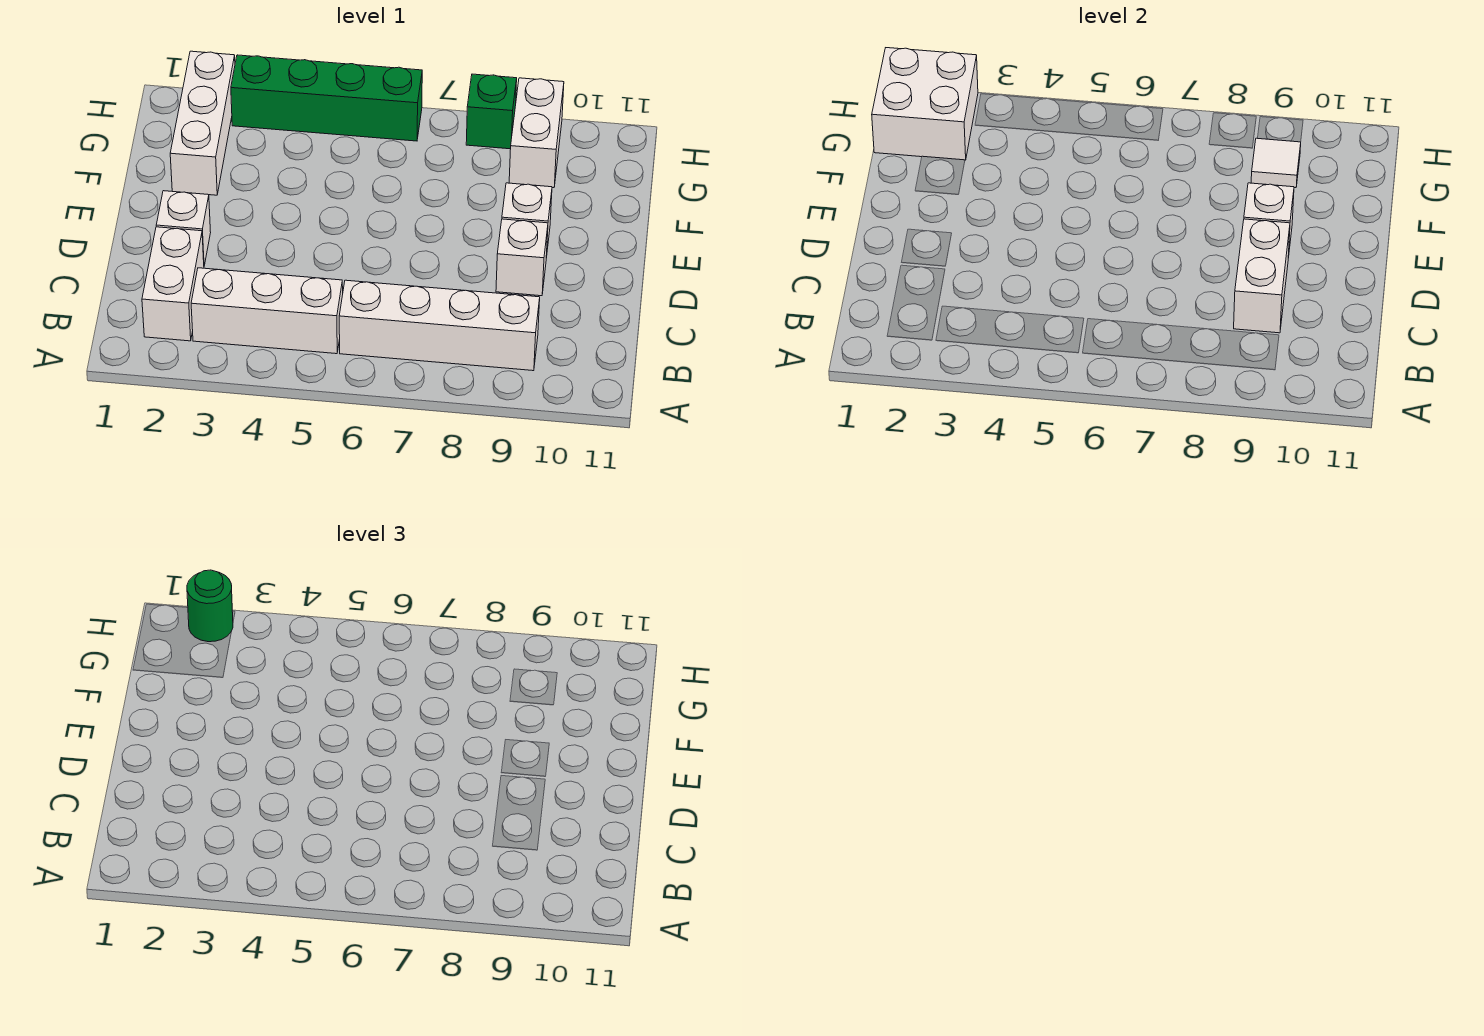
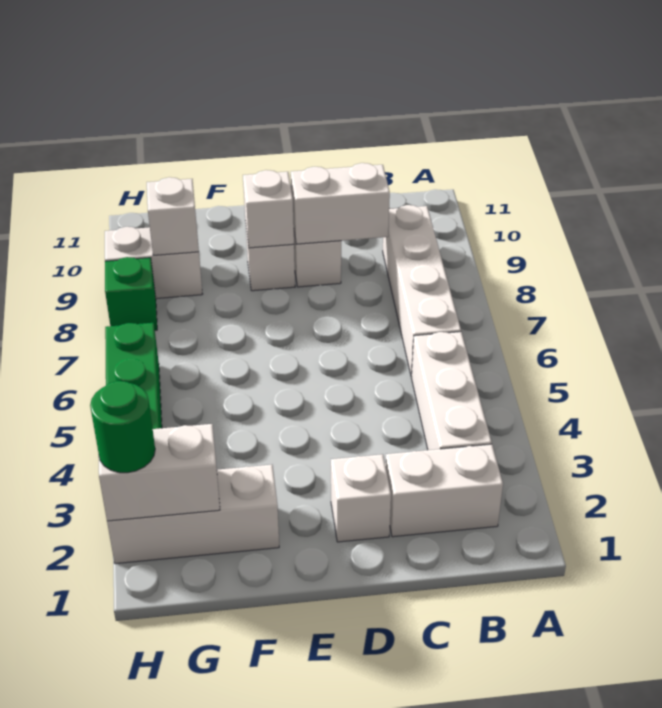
white 2x2 brick [872,48,978,160] -> white 1x2 brick [99,424,220,521]
white 1x1 tile [1251,138,1301,188] -> white 1x1 brick [147,177,199,255]

